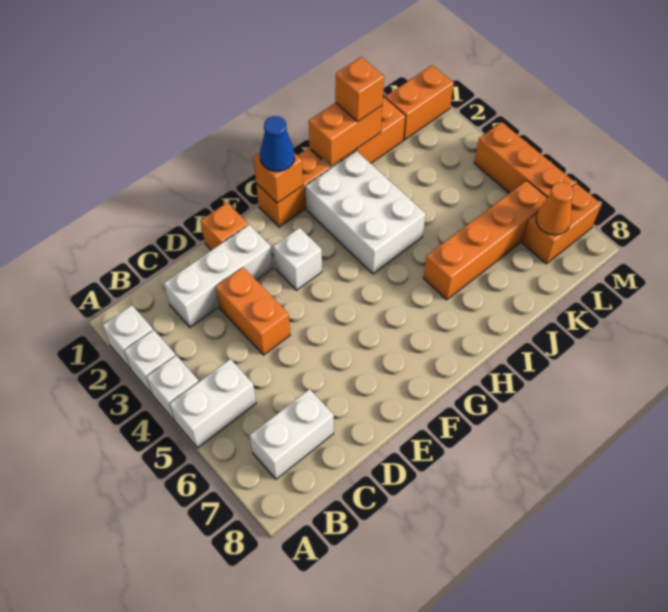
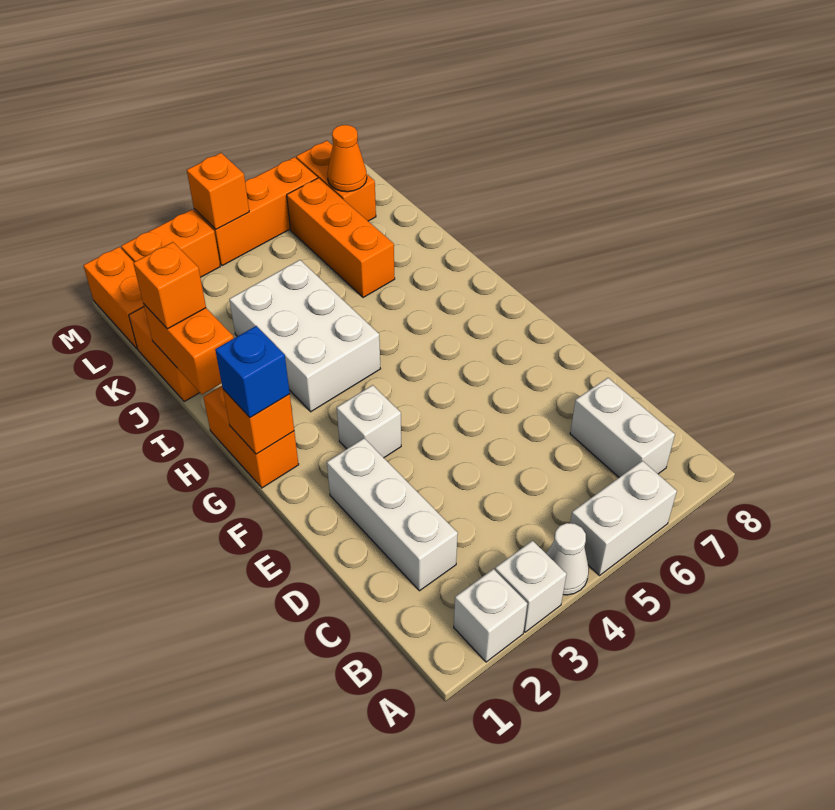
white 1x1 brick [147,355,199,421] -> white 1x1 cone [546,523,589,595]
white 1x2 brick [170,359,256,448] -> white 1x2 brick turned to [570,461,677,576]
orange 1x2 brick [216,267,290,355] -> orange 1x2 brick moved to [121,210,220,277]
orange 1x1 brick [201,202,248,250] -> orange 1x1 brick moved to [187,153,249,229]
blue 1x1 cone [260,116,295,172] -> blue 1x1 brick [215,326,290,417]
white 2x3 brick [305,151,426,274] -> white 2x3 brick turned to [229,260,380,412]
orange 1x4 brick [424,181,547,300] -> orange 1x3 brick [287,178,395,298]

